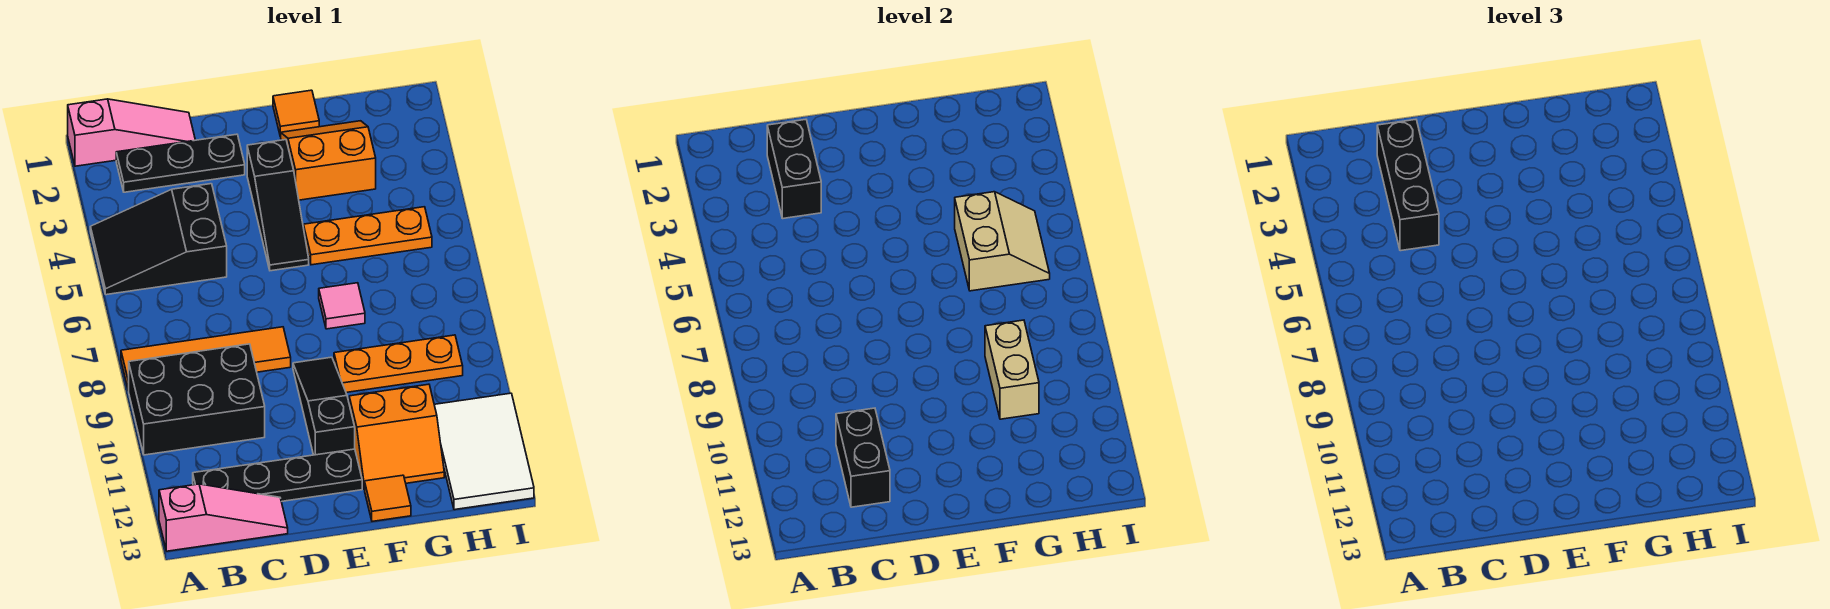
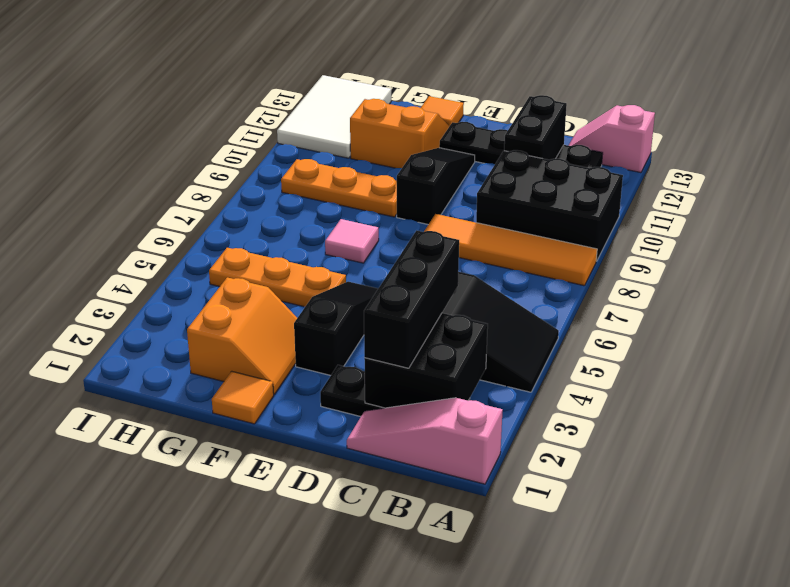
pink 1x3 slope [159,484,288,551] -> pink 1x2 slope [568,105,655,173]
black 1x2 brick [767,119,821,219] -> black 2x2 brick [364,313,488,408]
black 1x3 slope [293,357,355,455] -> black 1x3 slope turned to [397,148,475,224]
orange 2x2 slope [280,121,376,200] -> orange 2x2 slope turned to [187,277,297,394]
tan 2x2 slope [955,192,1050,291] -> none
tan 1x2 brick [985,320,1039,419] -> none

